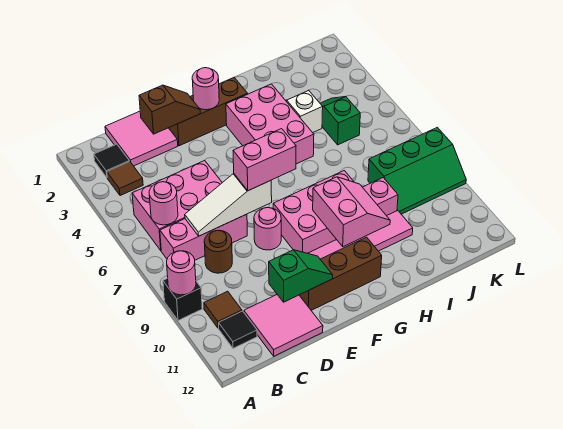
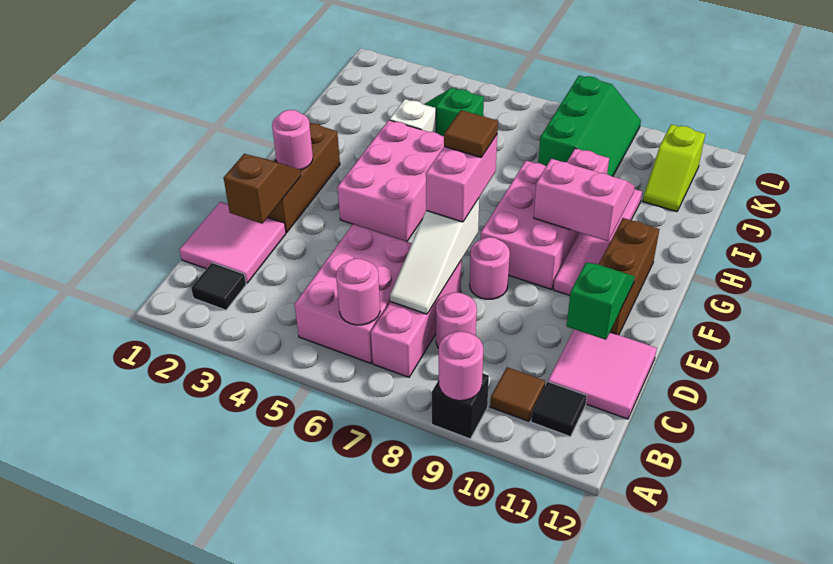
brown 1x1 tile [107,162,143,196] -> brown 1x1 tile moved to [444,110,498,157]
brown 1x1 round brick [204,231,232,273] -> pink 1x1 round brick [436,292,477,348]
pink 2x3 brick [226,84,314,164] -> pink 2x3 brick turned to [338,120,444,242]
none -> lime 1x2 slope [643,124,705,212]

